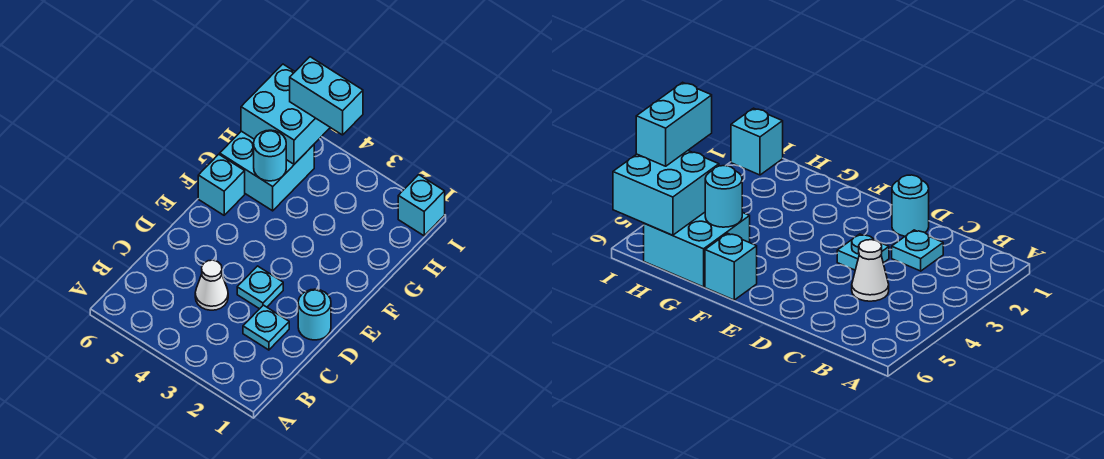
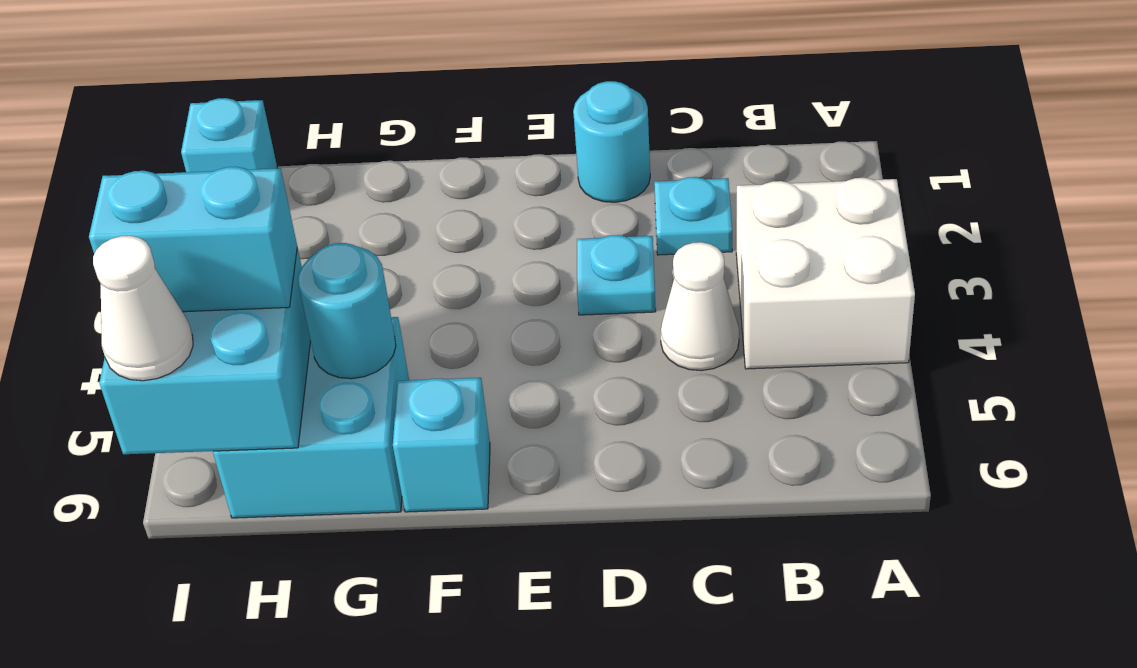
none -> white 2x2 brick [736,178,915,369]
cyan 1x2 brick [290,57,363,135] -> cyan 1x2 brick turned to [89,167,297,312]
none -> white 1x1 cone [93,236,193,381]

